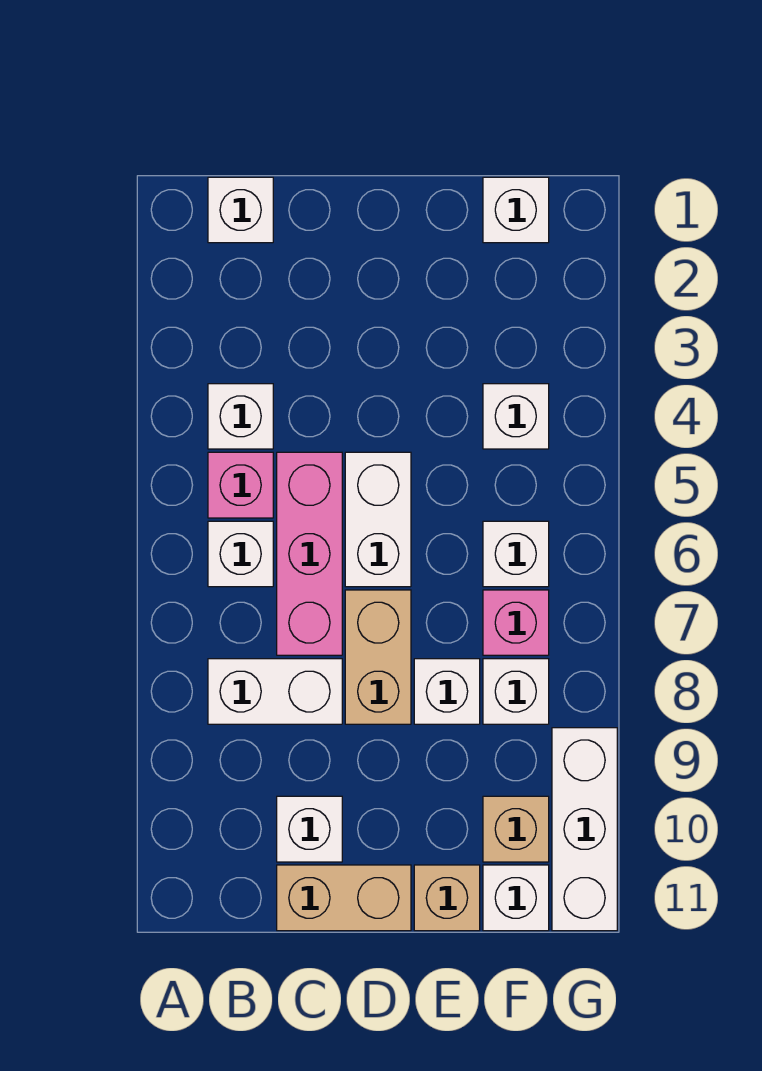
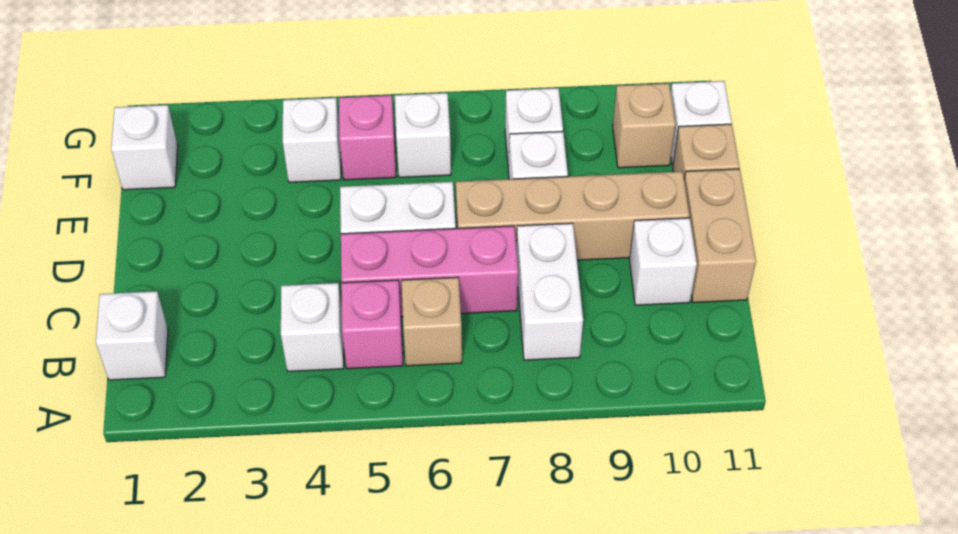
white 1x1 brick [208,521,273,587] -> tan 1x1 brick [402,277,462,366]
tan 1x2 brick [345,590,411,724] -> tan 1x4 brick [456,171,689,260]
pink 1x1 brick [483,590,549,655] -> pink 1x1 brick moved to [339,95,396,180]
white 1x3 brick [552,728,617,931] -> none

